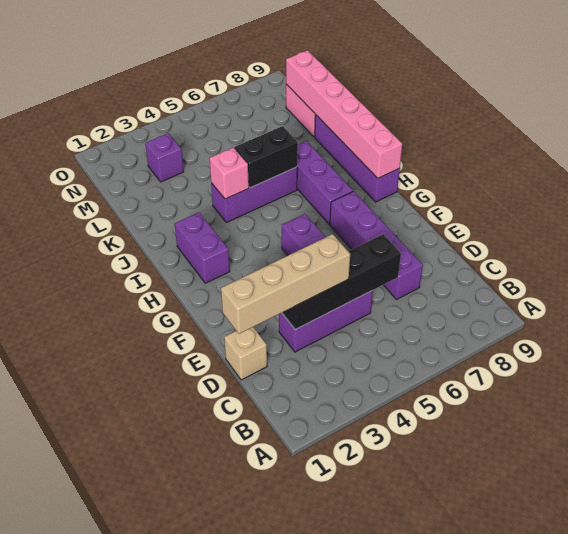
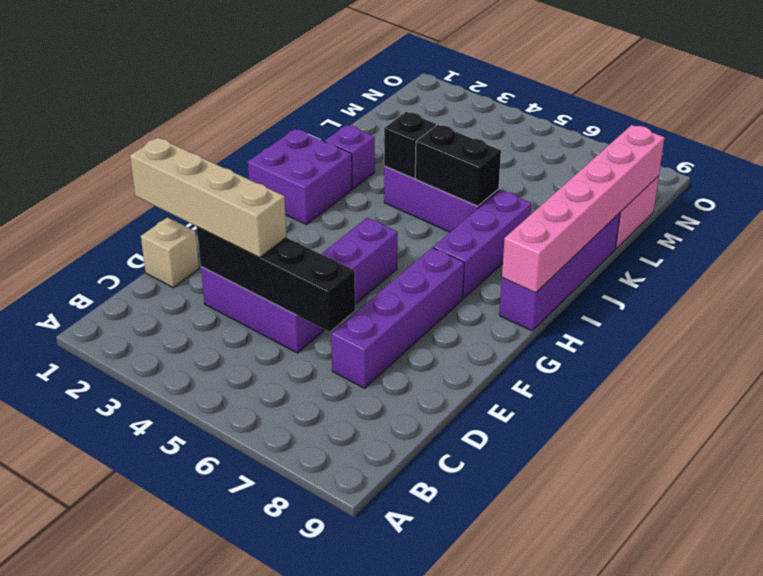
purple 1x2 brick [175,213,230,283] -> purple 2x2 brick [248,129,352,224]
pink 1x1 brick [209,148,249,199] -> black 1x1 brick [384,112,436,179]
purple 1x1 brick [145,133,184,182] -> purple 1x1 brick moved to [325,125,375,189]

